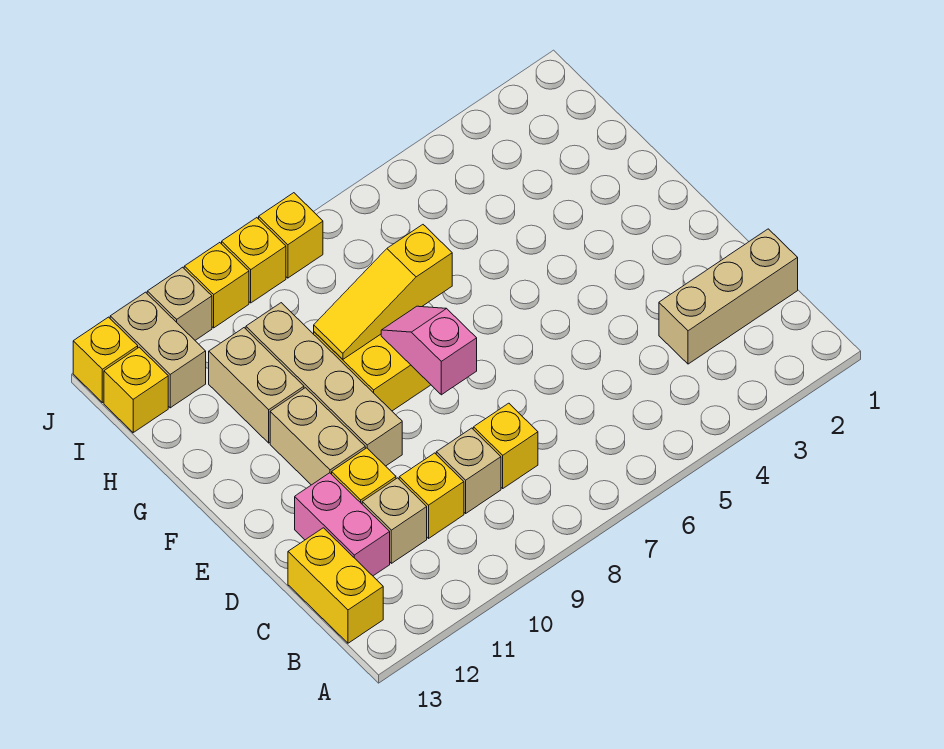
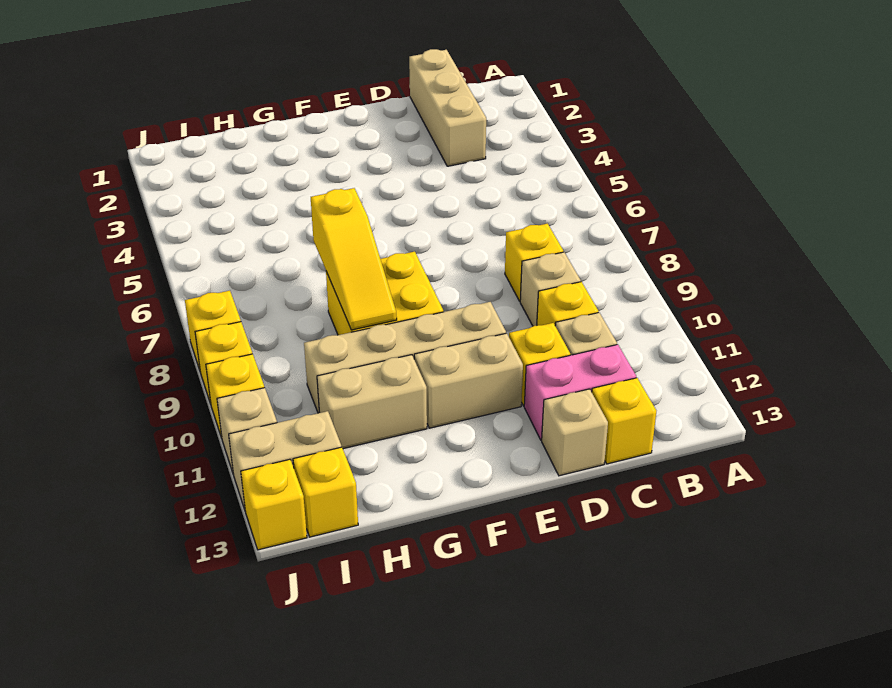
yellow 1x2 brick [288,528,383,643] -> yellow 1x1 brick [592,378,656,464]
none -> tan 1x1 brick [542,389,608,476]
pink 1x2 slope [381,306,477,395] -> none

